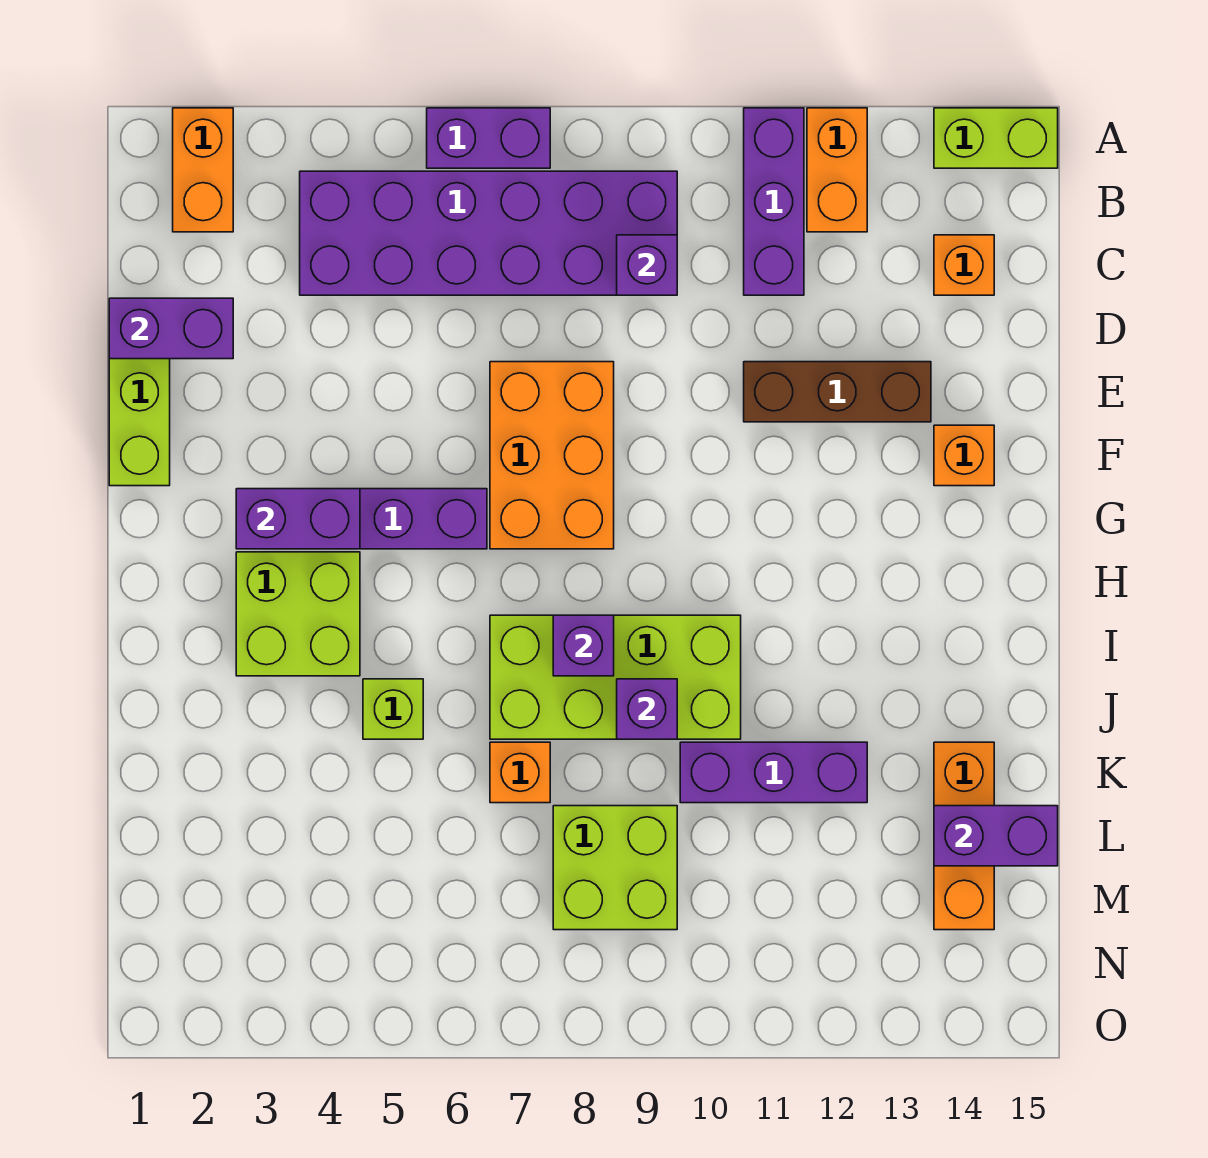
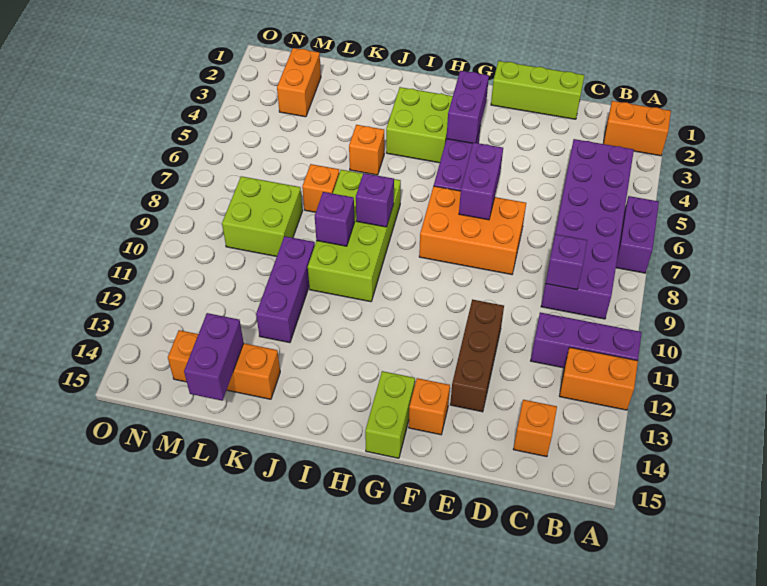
lime 1x2 brick [934,108,1058,168] -> lime 1x2 brick moved to [365,371,415,458]
purple 1x2 brick [109,298,233,359] -> purple 1x2 brick moved to [459,142,503,220]
lime 1x1 brick [363,679,423,739] -> orange 1x1 brick [349,125,384,175]
none -> orange 1x2 brick [277,48,321,117]

